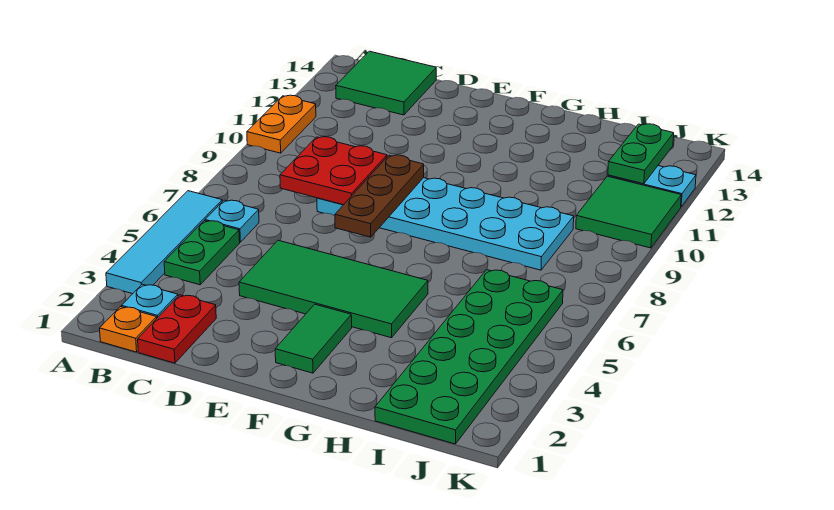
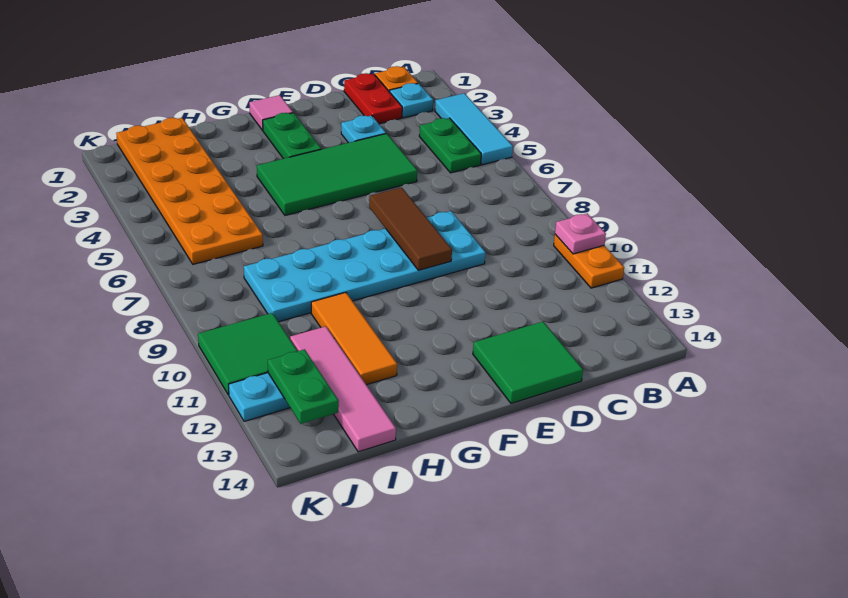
cyan 1x4 tile [106,191,222,294] -> cyan 1x3 tile [435,93,513,165]
none -> pink 1x1 plate [555,213,606,254]
cyan 1x1 plate [205,200,259,242] -> cyan 1x1 plate moved to [341,116,386,143]
green 2x2 tile [336,51,436,115] -> green 2x2 tile moved to [473,322,583,403]
red 2x2 plate [280,137,387,205] -> none
brown 1x3 plate [335,155,424,237] -> brown 1x3 tile [369,187,452,270]
none -> pink 1x1 tile [249,95,293,130]
green 1x2 tile [275,304,352,373] -> green 1x2 plate [263,113,321,159]
none -> orange 1x3 tile [311,292,397,385]
green 2x6 plate [375,270,563,444] -> orange 2x6 plate [116,118,263,264]
none -> pink 1x4 tile [290,326,396,452]

